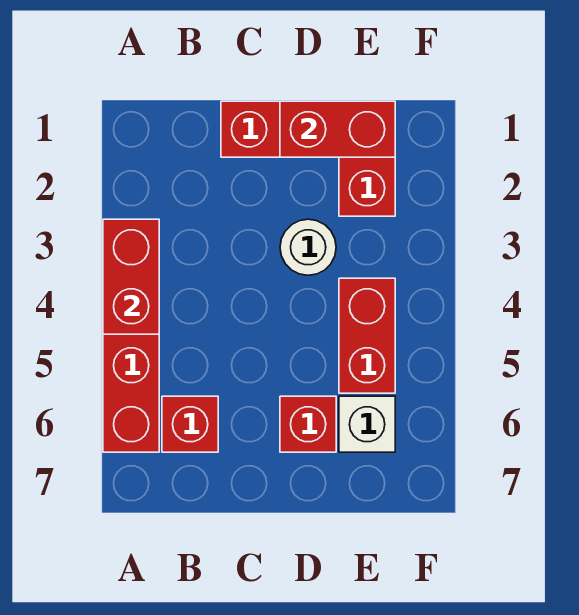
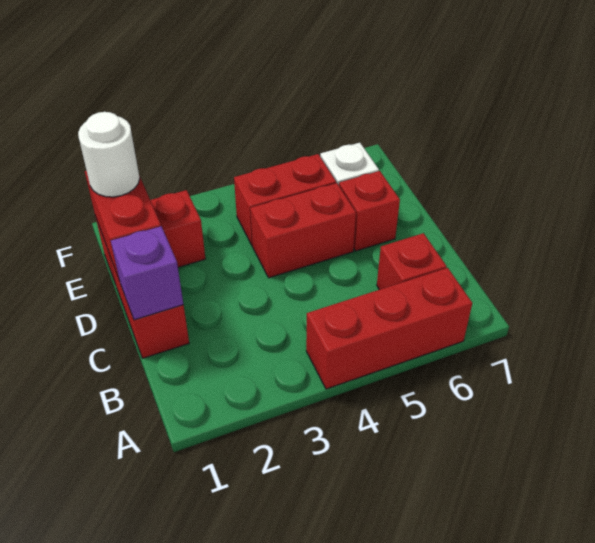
red 1x2 brick [103,219,159,334] -> red 1x2 brick moved to [250,183,356,278]
none -> purple 1x1 brick [111,226,183,320]
white 1x1 round brick [280,219,336,275] -> white 1x1 round brick moved to [78,112,140,197]

